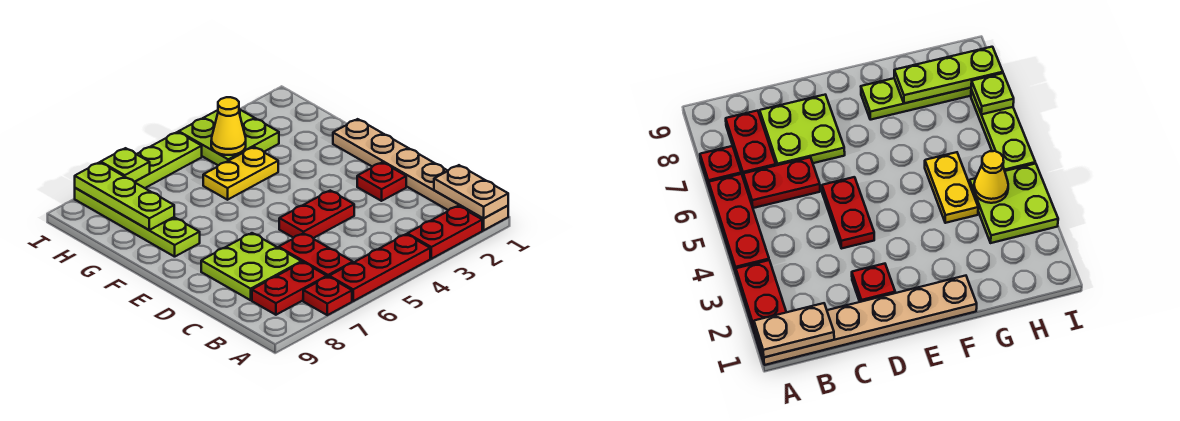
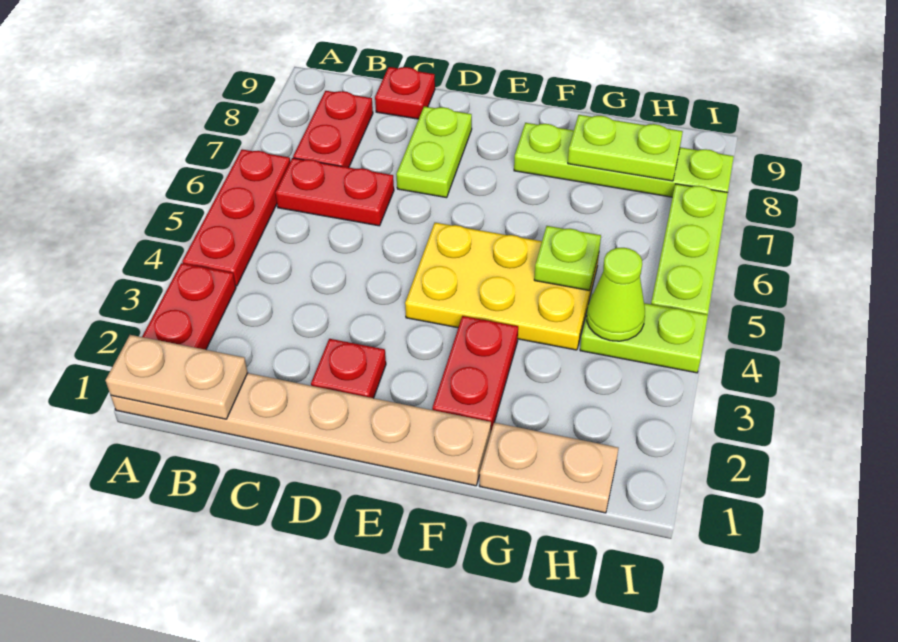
red 1x1 plate [303,277,352,315] -> red 1x1 plate moved to [375,67,435,119]
lime 2x2 plate [201,233,301,300] -> lime 1x2 plate [396,106,472,198]
red 1x2 plate [279,191,354,238] -> red 1x2 plate moved to [432,316,518,431]
none -> tan 1x2 plate [480,422,618,513]
yellow 1x2 plate [203,147,278,200] -> yellow 2x3 plate [405,223,599,350]
lime 1x3 plate [75,162,174,230] -> lime 1x2 plate [568,115,683,181]
lime 2x2 plate [179,109,279,165] -> lime 1x2 plate [580,294,708,373]
yellow 1x1 cone [211,97,246,155] -> lime 1x1 cone [587,248,645,341]
lime 1x1 plate [101,148,150,182] -> lime 1x1 plate moved to [534,226,601,291]

